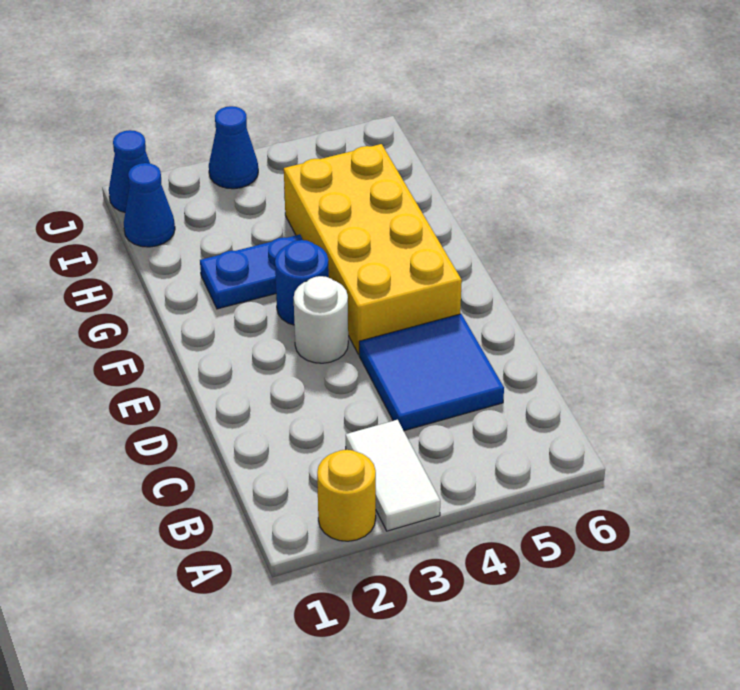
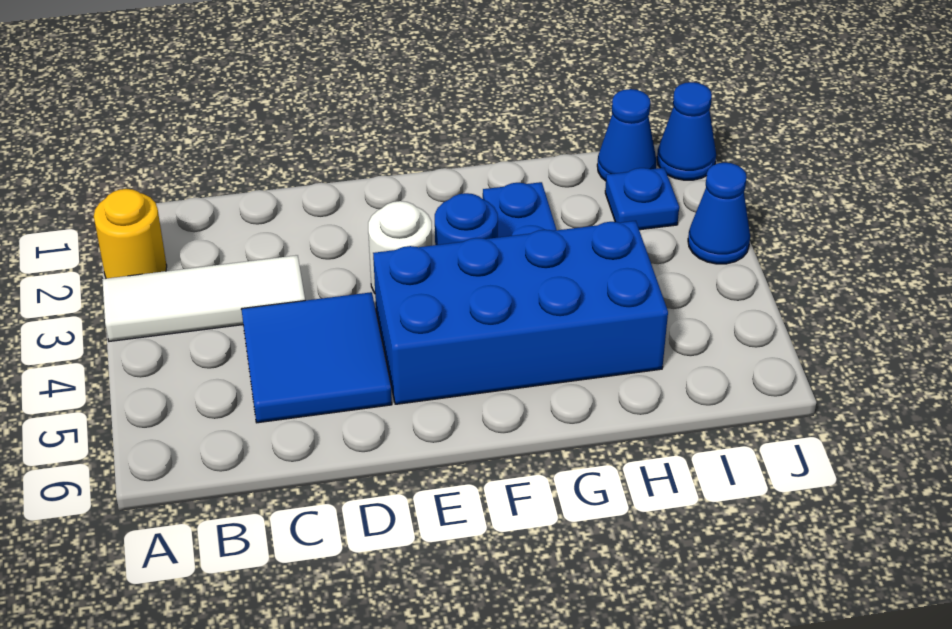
white 1x2 tile [346,420,440,531] -> white 1x3 tile [102,255,305,341]
yellow 2x4 brick [284,144,462,354] -> blue 2x4 brick [373,221,668,404]
none -> blue 1x1 plate [605,168,679,230]

